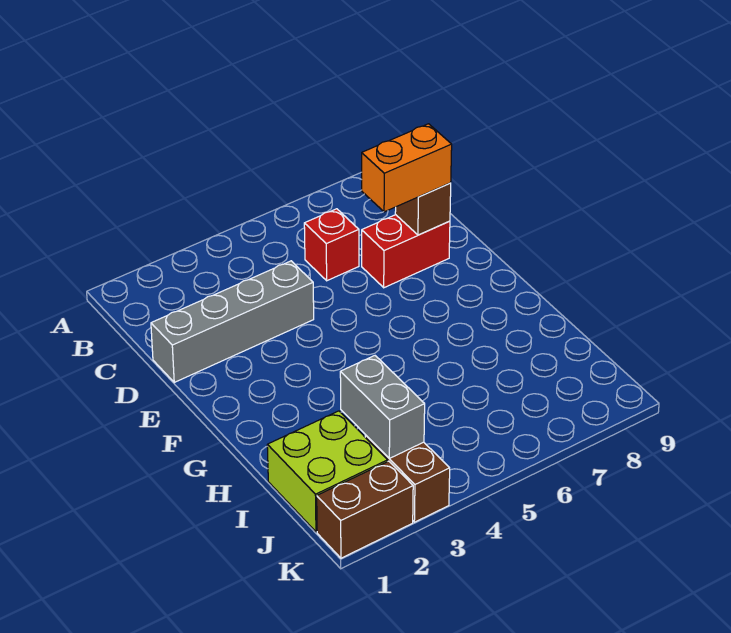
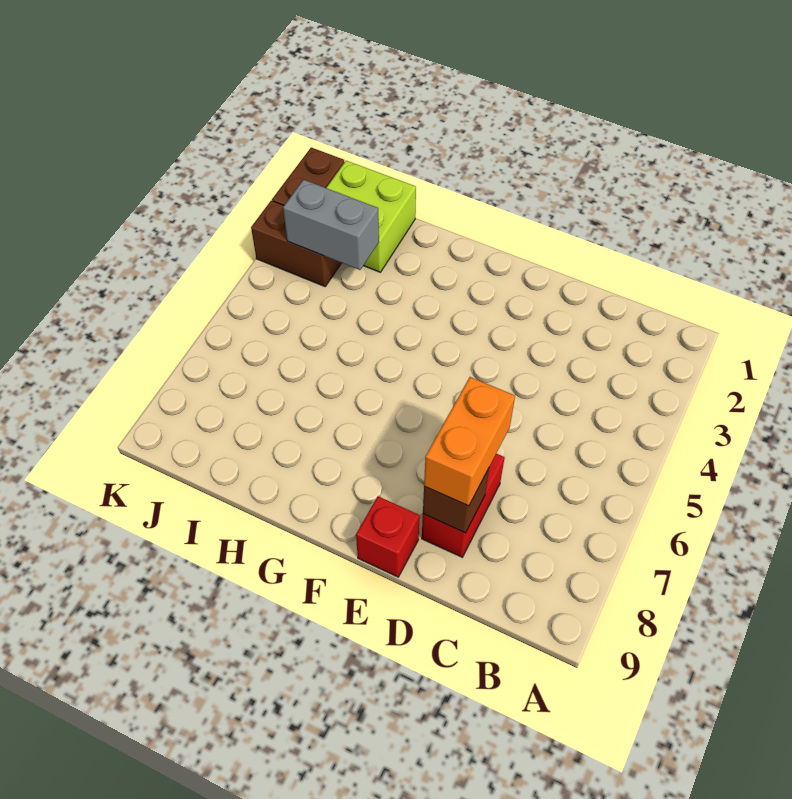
red 1x1 brick [304,209,359,281] -> red 1x1 brick moved to [356,496,420,577]
grey 1x4 brick [151,261,314,382] -> none

